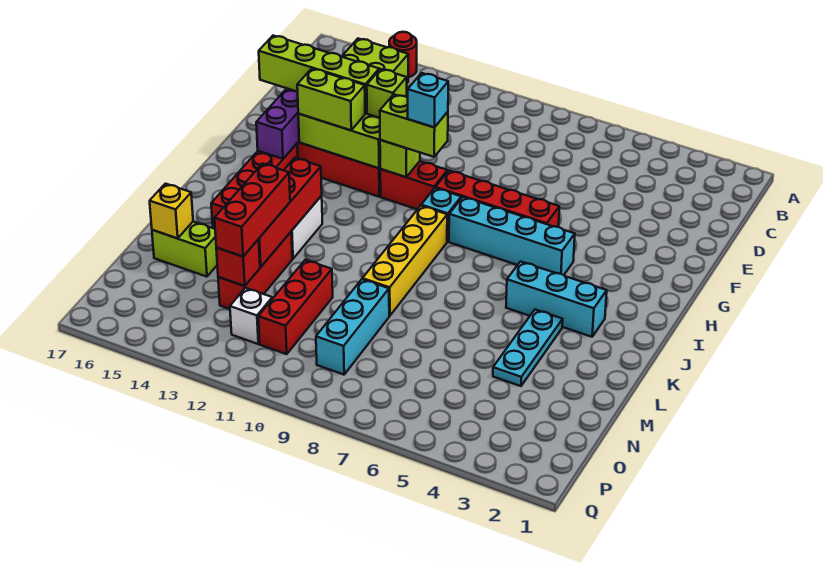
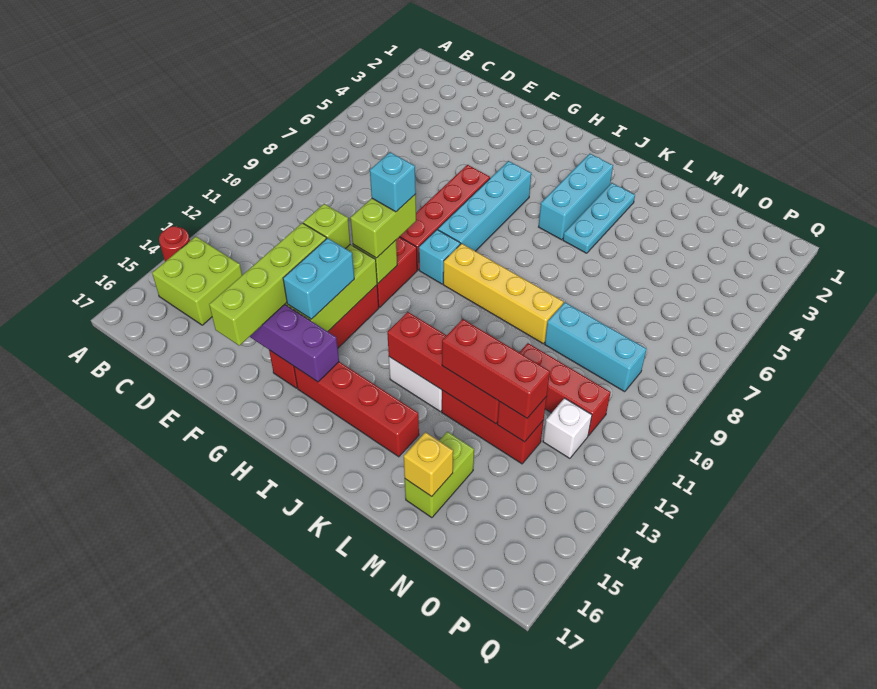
lime 1x2 brick [297,69,365,130] -> cyan 1x2 brick [283,238,354,319]
cyan 1x3 plate [493,310,563,386] -> cyan 1x3 plate turned to [563,183,635,253]

